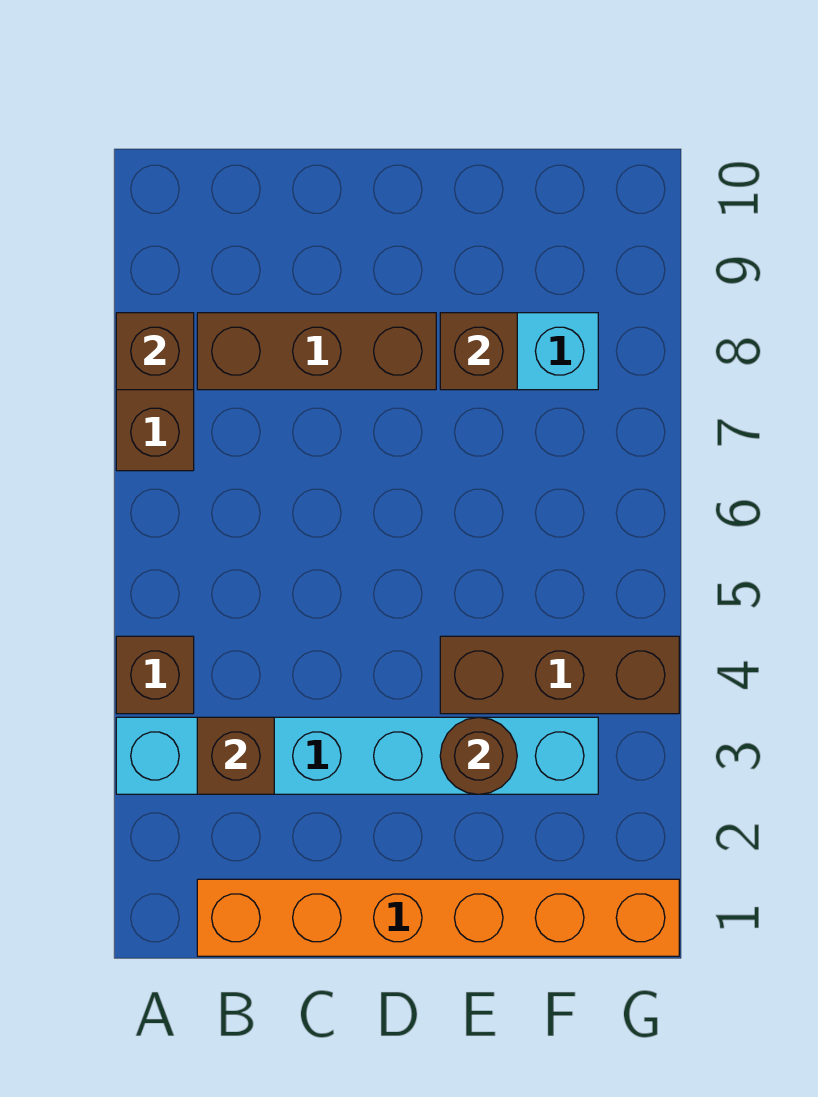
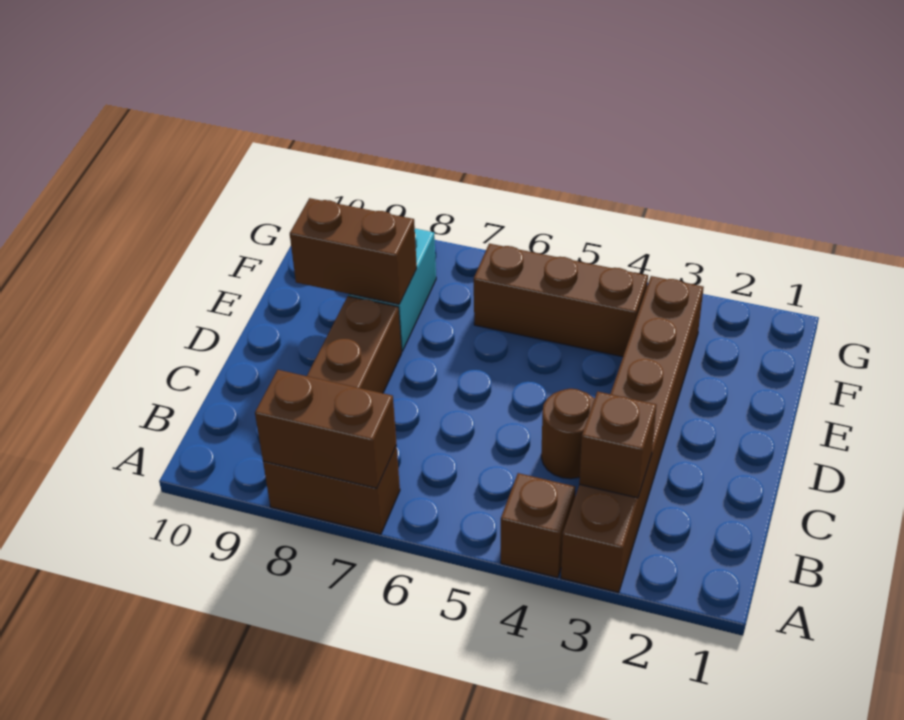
cyan 1x6 brick [116,717,598,794] -> brown 1x6 brick [561,276,704,593]
brown 1x1 brick [116,313,194,390] -> brown 1x2 brick [255,370,396,488]
orange 1x6 brick [197,879,679,956] -> none
brown 1x1 round brick [440,717,517,794] -> brown 1x1 round brick moved to [541,389,595,479]
brown 1x3 brick [440,636,679,714] -> brown 1x3 brick turned to [474,244,648,357]
brown 1x1 brick [440,313,517,390] -> brown 1x2 brick [290,198,417,304]

